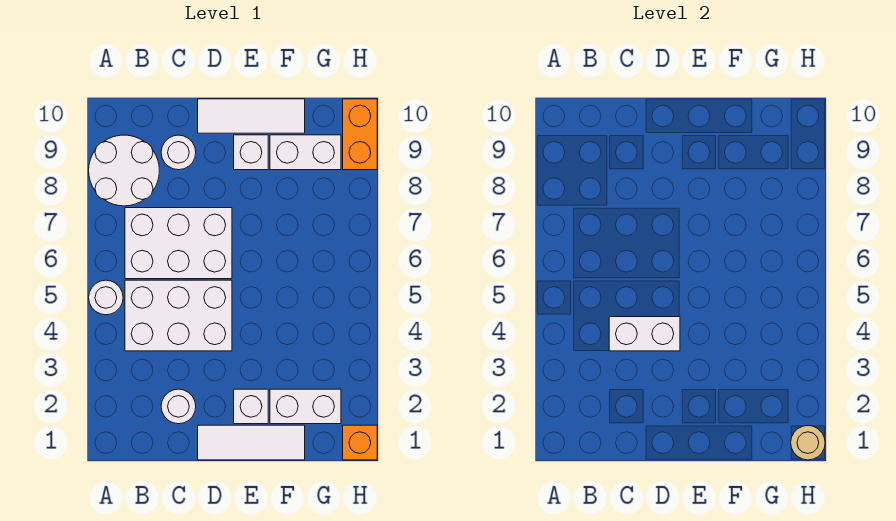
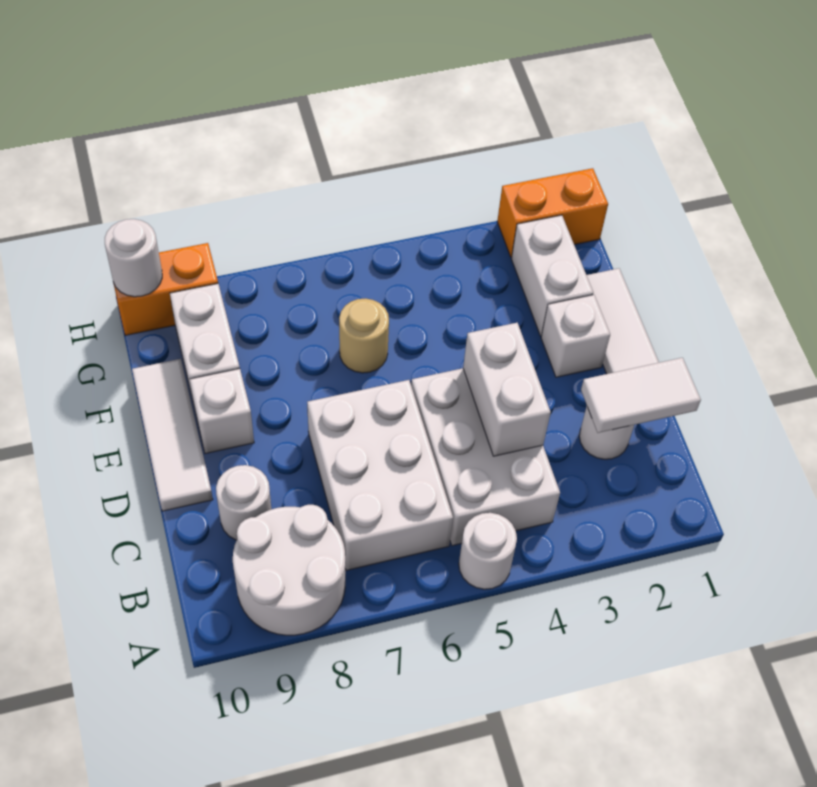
none -> white 1x2 tile [581,358,701,433]
orange 1x1 brick [343,425,377,460] -> orange 1x2 brick [497,168,608,257]
tan 1x1 round brick [791,426,825,460] -> tan 1x1 round brick moved to [339,298,389,373]
none -> white 1x1 round brick [105,219,162,297]

